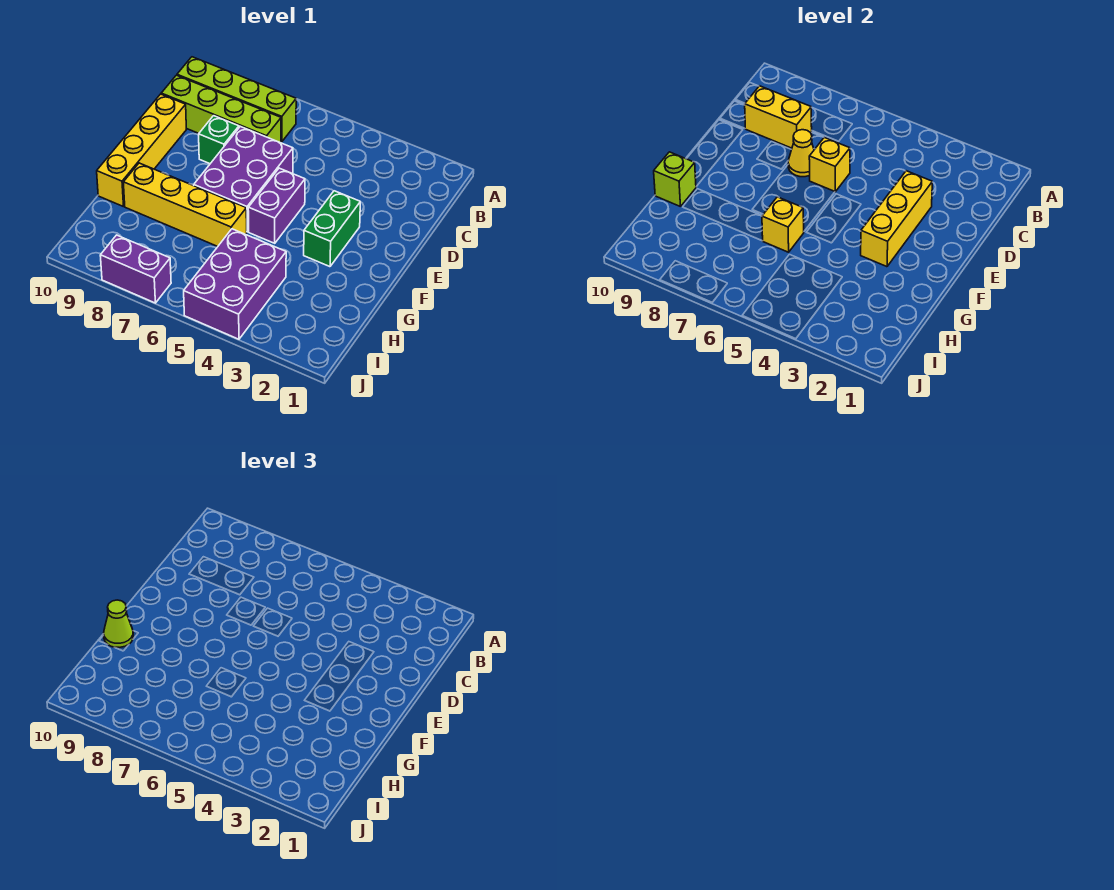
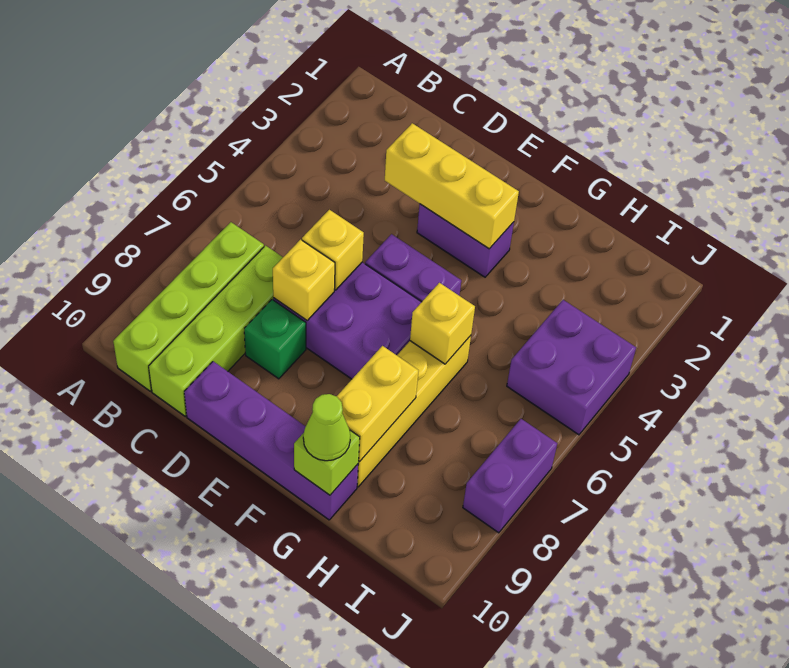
yellow 1x2 brick [745,86,812,148] -> yellow 1x2 brick moved to [337,346,418,462]
yellow 1x1 cone [788,130,814,177] -> yellow 1x1 brick [273,240,335,320]
yellow 1x4 brick [97,94,186,207] -> purple 1x4 brick [184,361,358,520]
green 1x2 brick [304,191,360,267] -> purple 1x2 brick [417,204,514,277]
purple 2x3 brick [184,229,286,339] -> purple 2x2 brick [507,300,636,435]

